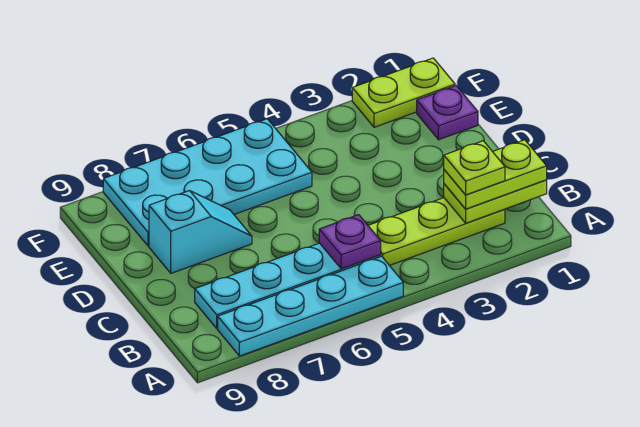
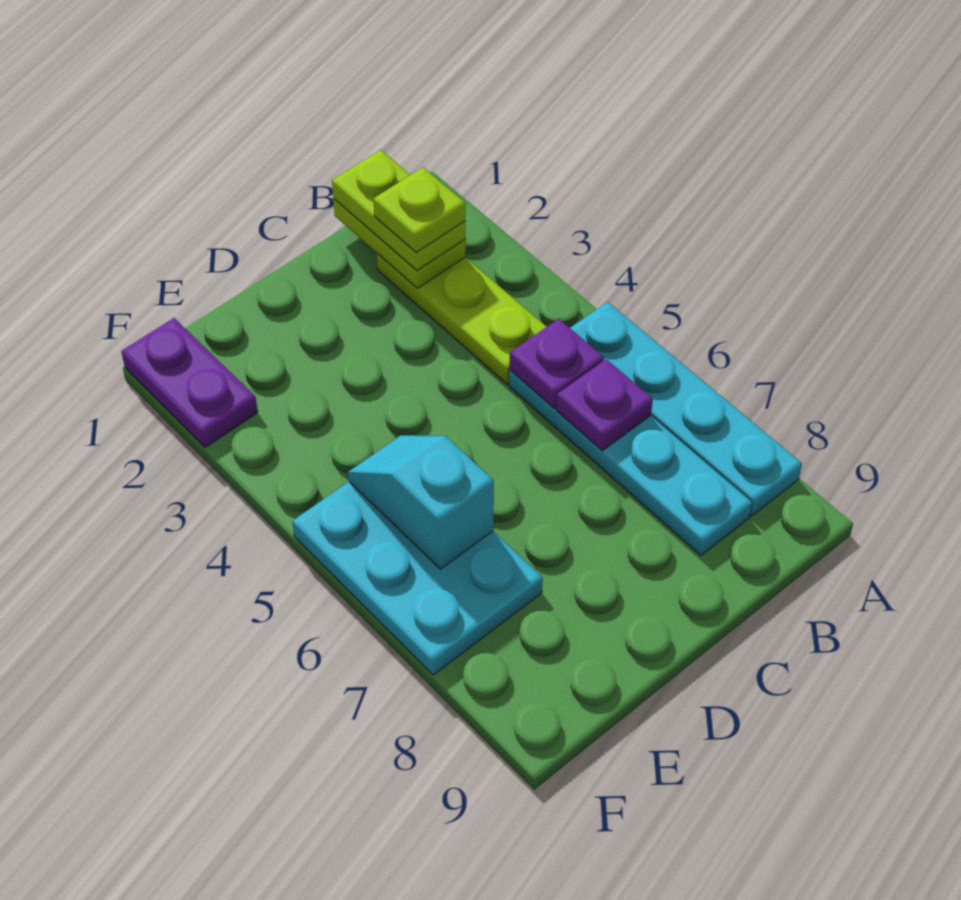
cyan 1x2 slope [149,191,252,273] -> cyan 1x2 slope moved to [348,435,494,569]
purple 1x1 plate [417,86,478,140] -> purple 1x1 plate moved to [556,359,653,451]
cyan 2x4 plate [103,119,312,246] -> cyan 2x3 plate [292,482,543,675]
lime 1x2 plate [352,58,455,127] -> purple 1x2 plate [121,318,258,447]

